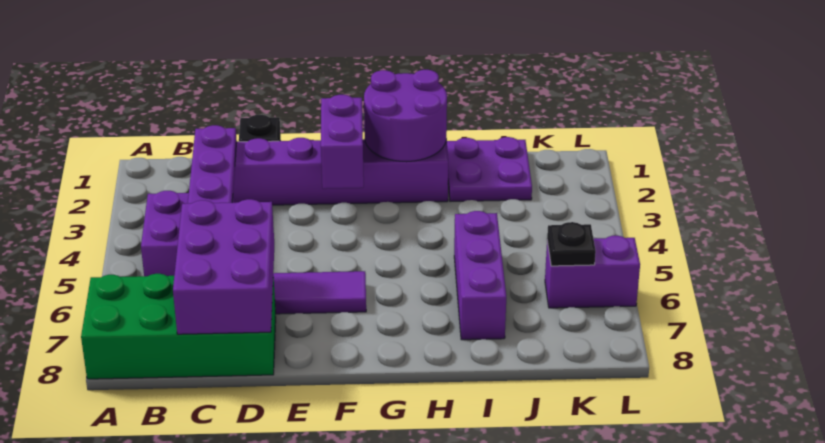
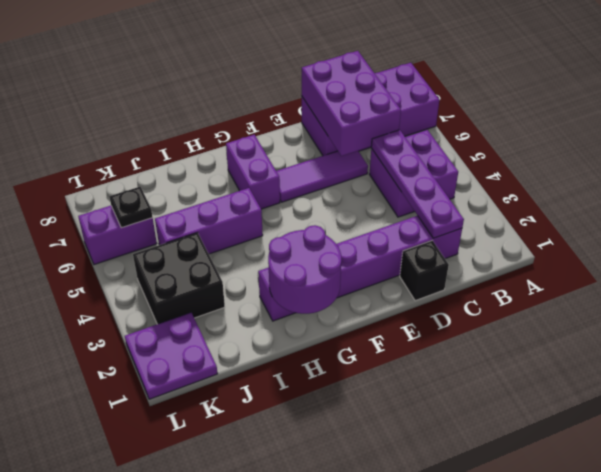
green 2x4 brick [81,274,276,379] -> purple 2x4 brick [302,63,439,156]
purple 1x2 brick [321,95,364,189] -> purple 1x2 brick moved to [226,135,280,209]
purple 2x2 plate [447,137,532,201] -> purple 2x2 plate moved to [125,313,218,399]
purple 1x3 brick [454,211,506,340] -> purple 1x3 brick turned to [155,188,263,254]
none -> black 2x2 brick [133,233,225,324]

